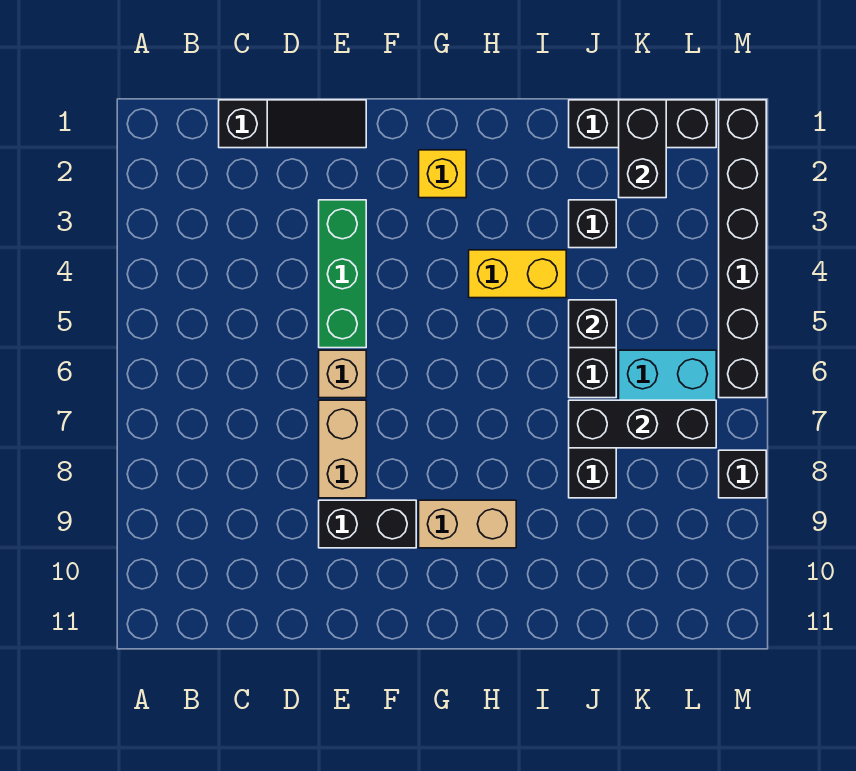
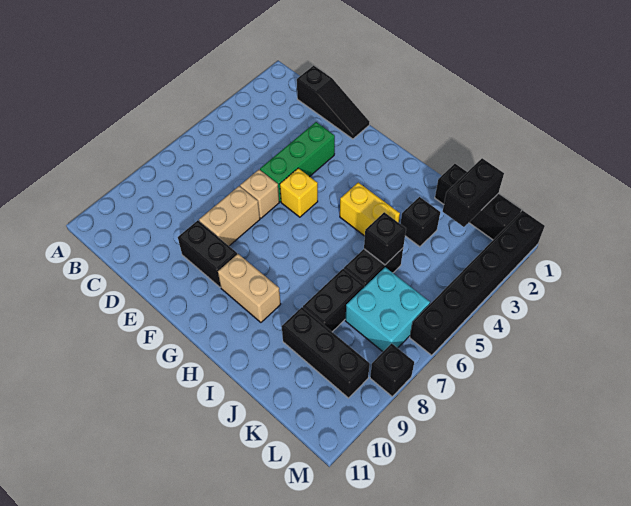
yellow 1x1 brick [419,150,466,198] -> yellow 1x1 brick moved to [280,168,318,217]
black 1x3 brick [569,400,716,448] -> black 1x3 brick moved to [282,307,370,398]

